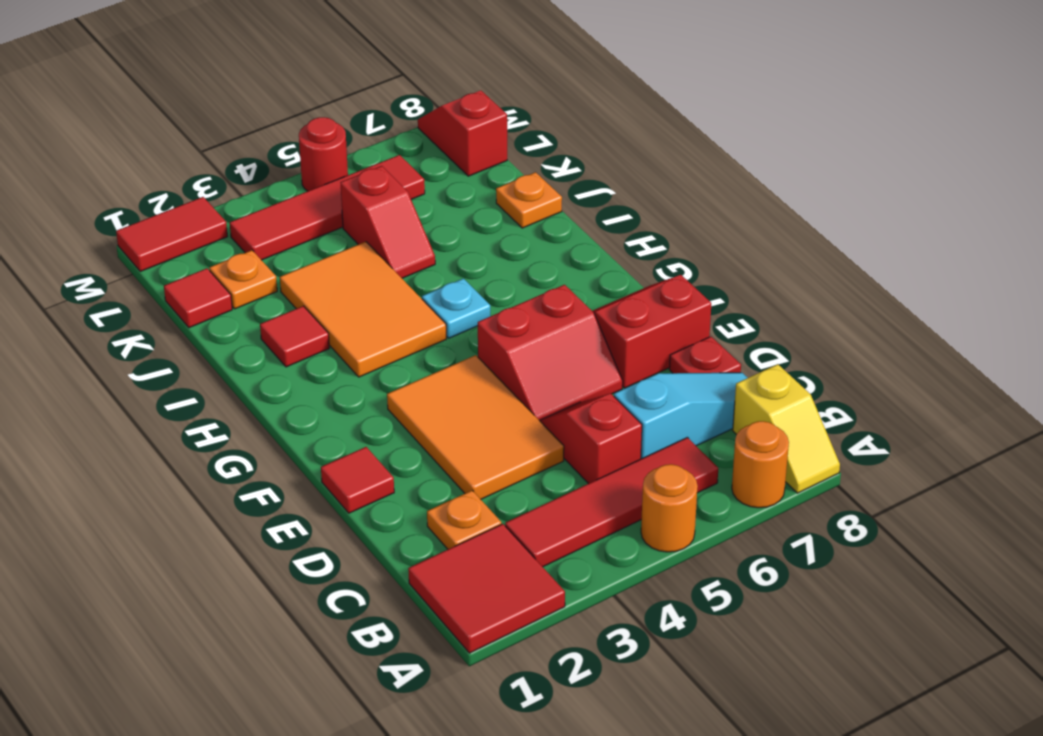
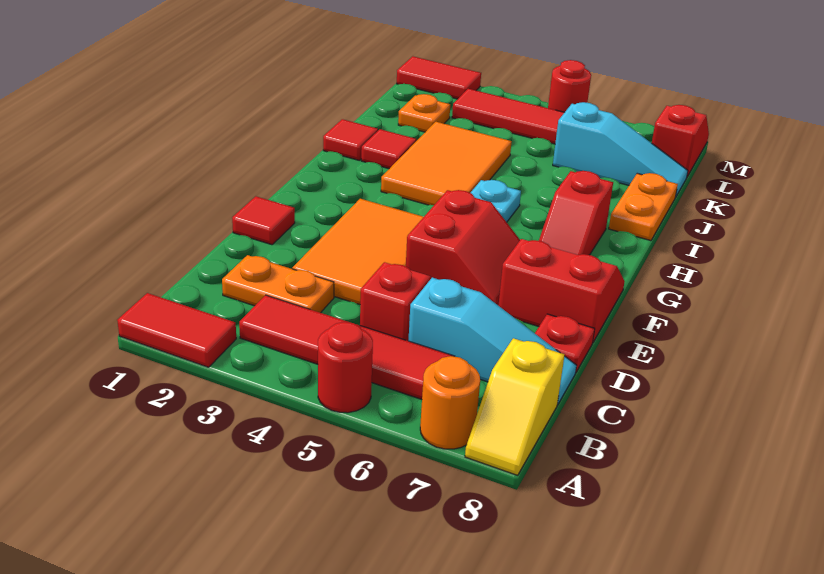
red 2x2 tile [408,524,565,653] -> red 1x2 tile [117,293,236,367]
orange 1x1 round brick [641,464,698,552] -> red 1x1 round brick [318,322,373,413]
orange 1x1 plate [427,490,501,549] -> orange 1x2 plate [222,255,334,313]
red 2x2 slope [478,285,623,420] -> red 2x2 slope turned to [406,190,520,305]
red 1x2 slope [341,166,435,278] -> red 1x2 slope moved to [539,171,613,255]
orange 1x1 plate [496,172,562,228] -> orange 1x2 plate [609,173,678,241]
red 1x1 tile [164,268,232,328] -> red 1x1 tile moved to [323,119,378,160]
none -> cyan 1x3 slope [553,102,688,196]

